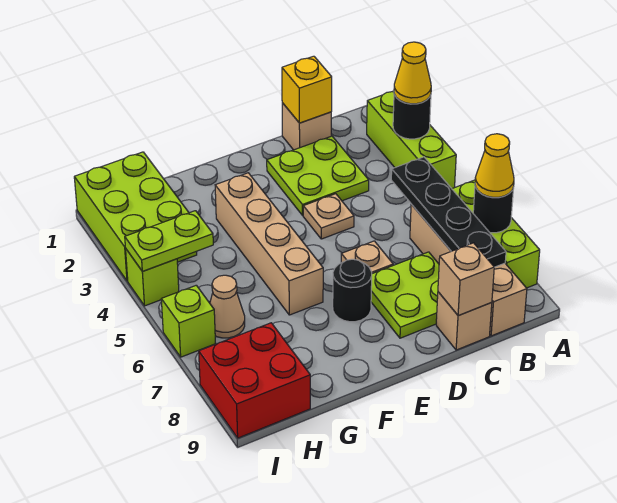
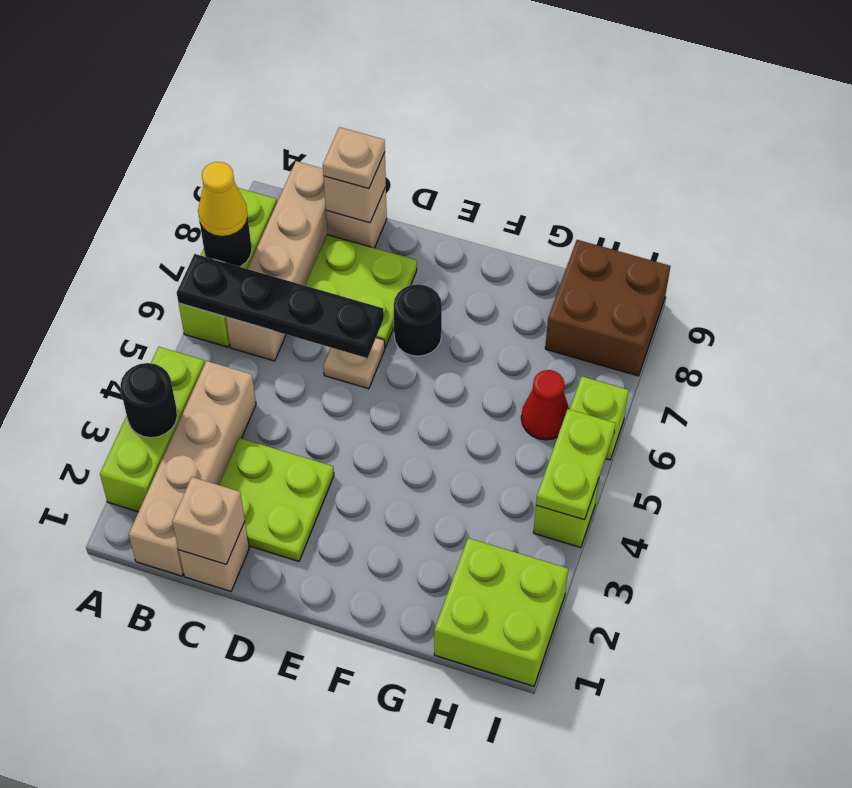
yellow 1x1 cone [394,42,431,104] -> none
black 1x4 plate [391,157,506,267] -> black 1x4 plate turned to [177,254,384,358]
yellow 1x1 brick [282,56,332,123] -> tan 1x1 brick [172,477,245,564]
tan 1x1 plate [303,194,354,239] -> tan 1x1 plate moved to [323,127,385,189]
tan 1x4 brick [215,173,323,315] -> tan 1x4 brick moved to [129,361,256,576]
lime 2x3 brick [74,152,197,281] -> lime 2x2 brick [434,538,568,686]
lime 1x2 plate [125,211,213,271] -> lime 1x2 plate turned to [536,409,616,520]
tan 1x1 cone [210,275,245,338] -> red 1x1 cone [521,370,569,440]
red 2x2 brick [199,323,310,438] -> brown 2x2 brick [545,240,670,376]

